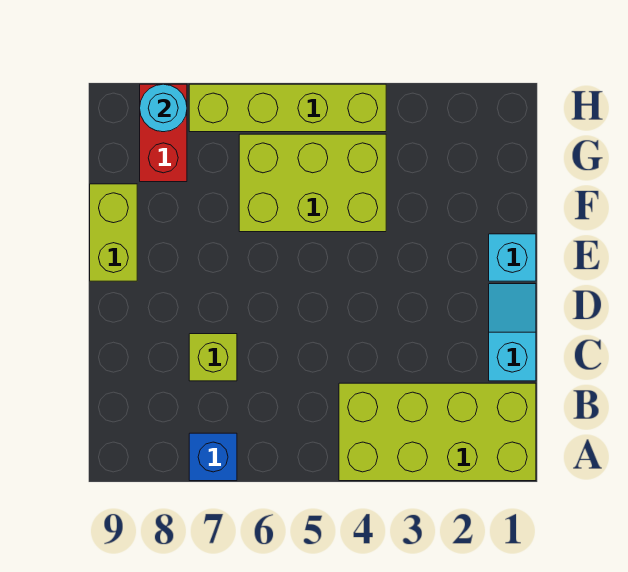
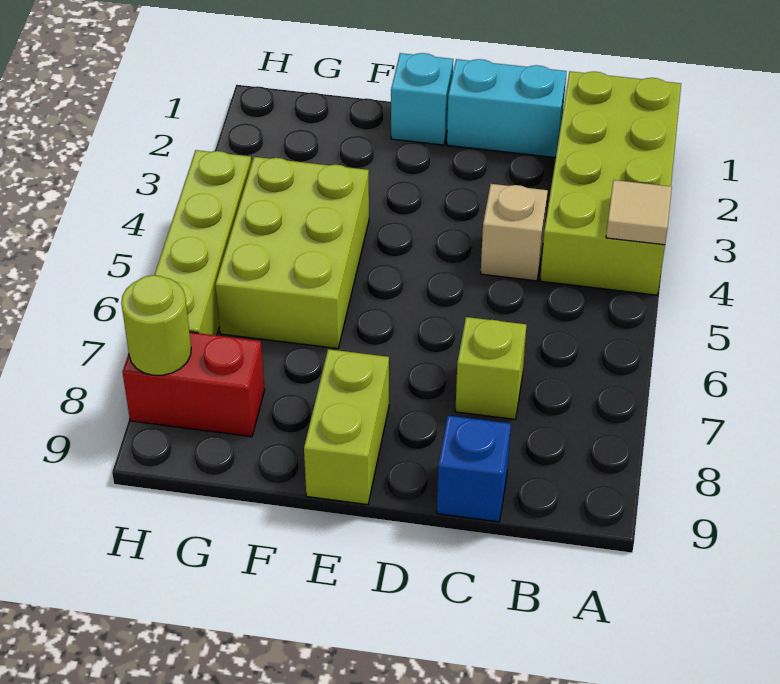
none -> tan 1x1 tile [606,180,672,245]
blue 1x1 brick [189,433,237,481] -> blue 1x1 brick moved to [437,416,511,522]
cyan 1x2 slope [489,284,536,381] -> cyan 1x2 brick [447,59,567,158]
none -> tan 1x1 brick [481,184,548,281]
lime 1x2 brick [90,184,137,281] -> lime 1x2 brick turned to [304,349,389,505]
cyan 1x1 round brick [140,84,187,132] -> lime 1x1 round brick [121,275,191,375]

